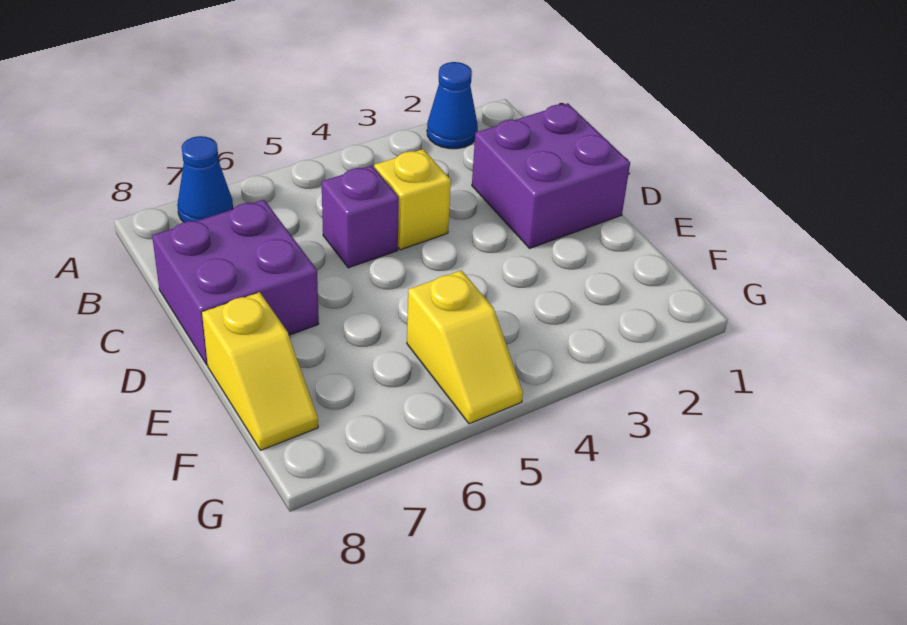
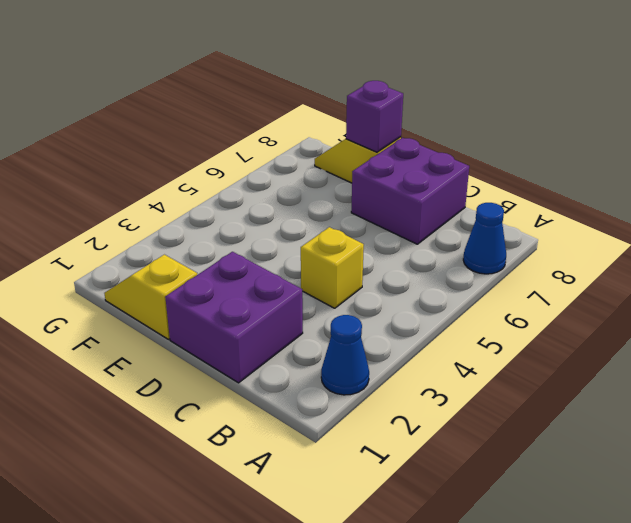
purple 1x1 brick [322,165,399,268] -> purple 1x1 brick moved to [346,81,403,152]
yellow 1x2 slope [407,270,523,424] -> yellow 1x2 slope moved to [104,255,197,339]

